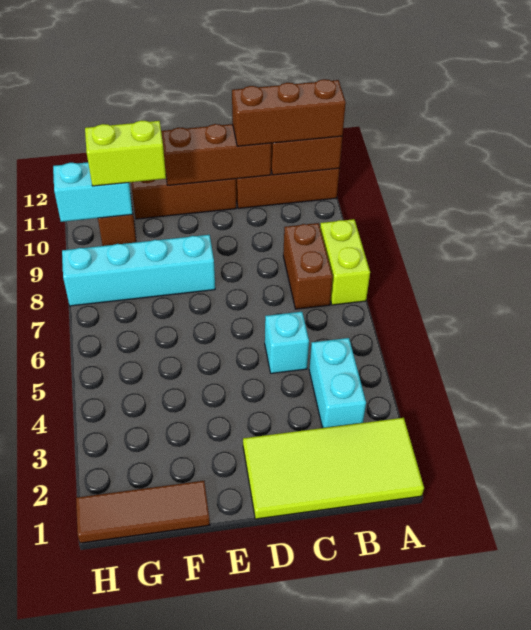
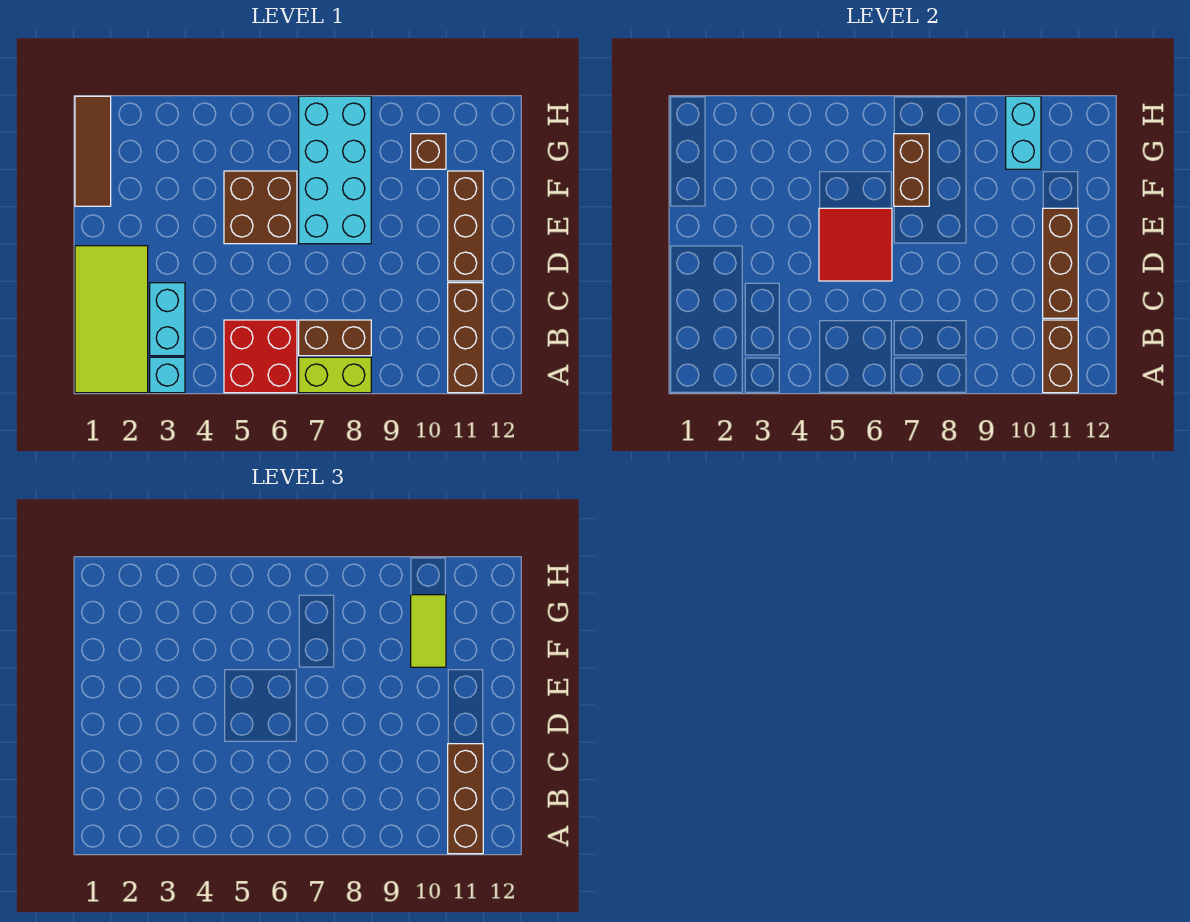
none -> red 2x2 brick [224,320,297,393]
cyan 1x2 brick [309,338,366,428] -> cyan 1x2 brick turned to [150,283,185,356]
cyan 1x1 brick [265,312,309,373] -> cyan 1x1 brick moved to [150,357,185,393]
none -> red 2x2 tile [819,208,892,281]
none -> brown 2x2 brick [224,171,297,244]
cyan 1x4 brick [62,235,215,306] -> cyan 2x4 brick [299,96,371,244]
none -> brown 1x2 brick [894,134,929,206]
lime 1x2 brick [85,120,166,186] -> lime 1x2 tile [411,595,446,667]

